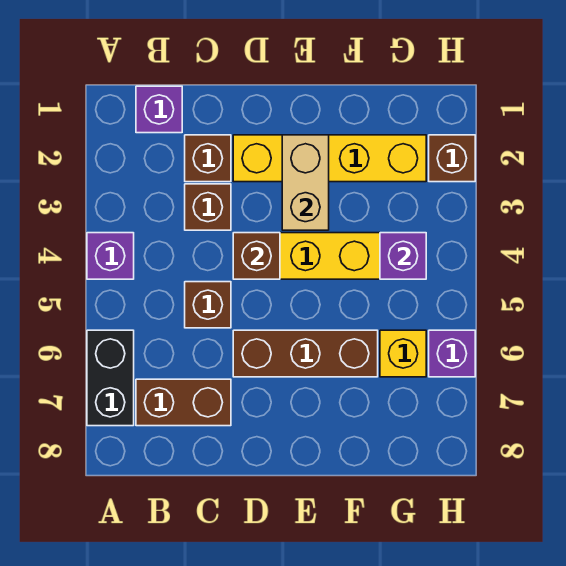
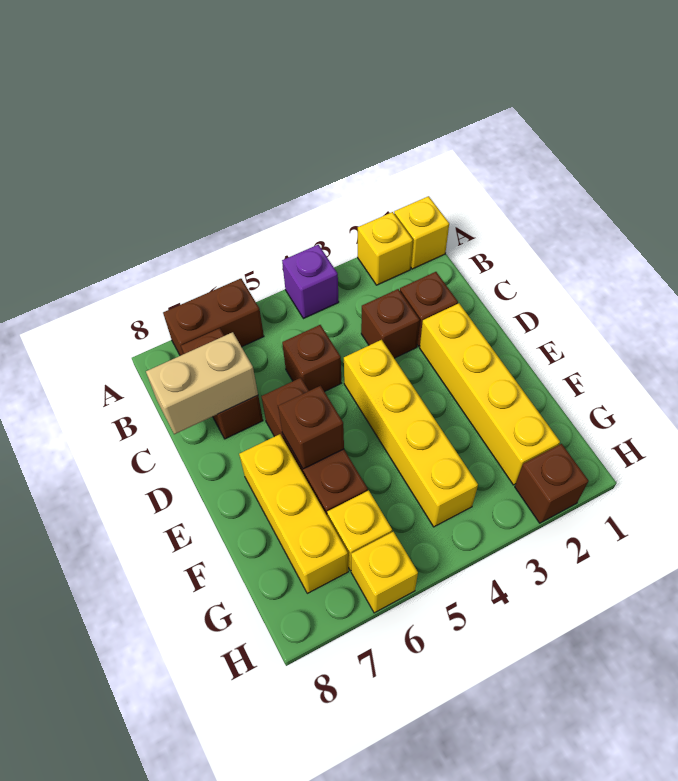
none -> yellow 1x1 brick [394,196,449,269]
none -> yellow 1x1 brick [358,212,413,285]
black 1x2 brick [87,330,134,426] -> brown 1x2 brick [163,279,264,356]
purple 1x1 brick [136,86,182,133] -> none
brown 1x1 brick [233,233,280,279] -> brown 1x1 brick moved to [278,386,344,469]
tan 1x2 brick [282,135,329,230] -> tan 1x2 brick moved to [146,332,258,434]
none -> yellow 1x3 brick [239,434,348,593]
purple 1x1 brick [380,233,426,279] -> none
purple 1x1 brick [429,330,475,377] -> yellow 1x1 brick [351,532,418,613]

